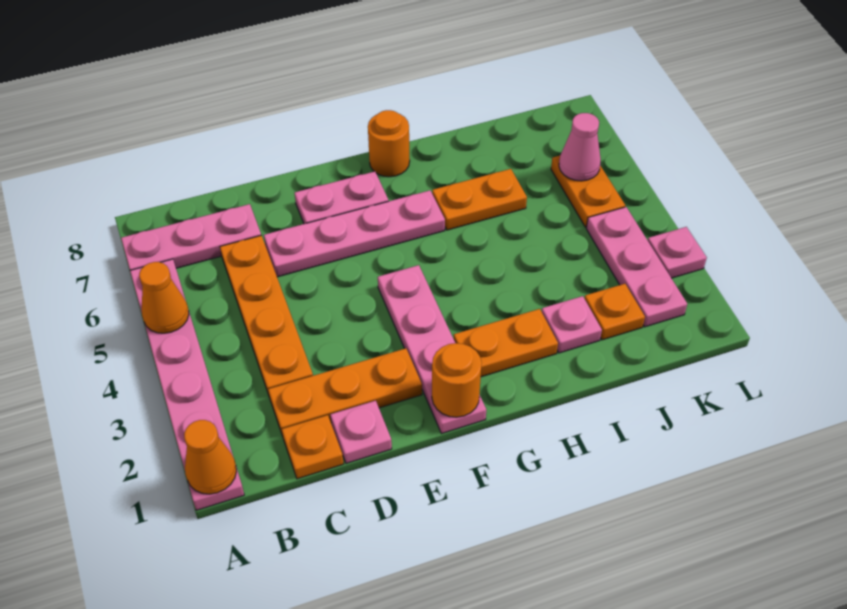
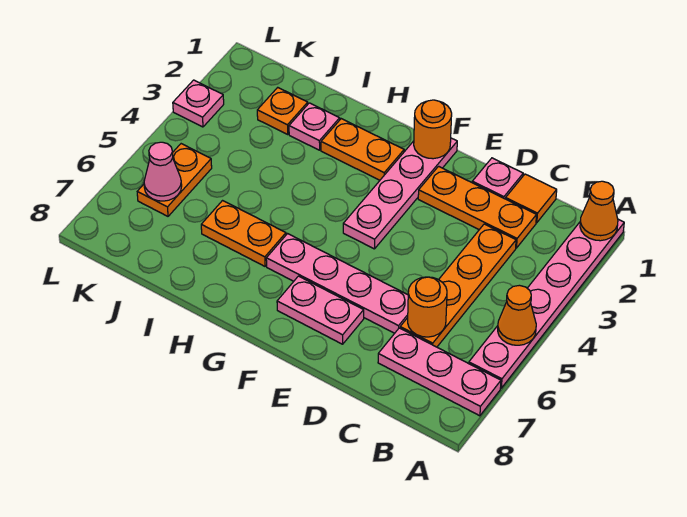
orange 1x1 plate [282,415,343,479] -> orange 1x1 tile [506,174,557,223]
orange 1x1 round brick [368,110,410,177] -> orange 1x1 round brick moved to [408,277,447,337]
pink 1x3 plate [586,207,687,327] -> none

